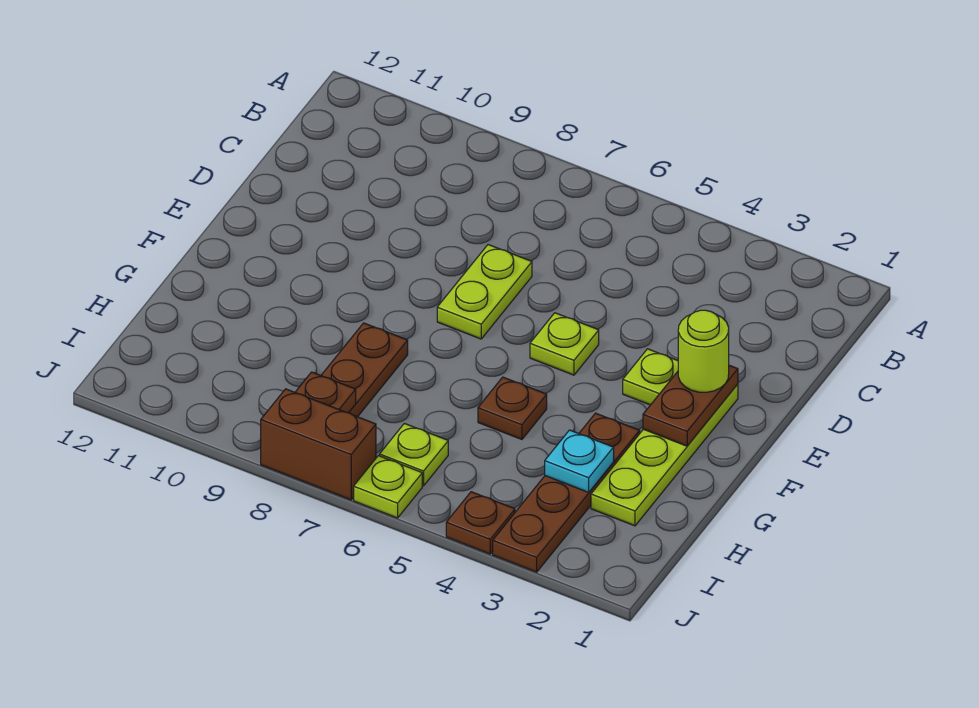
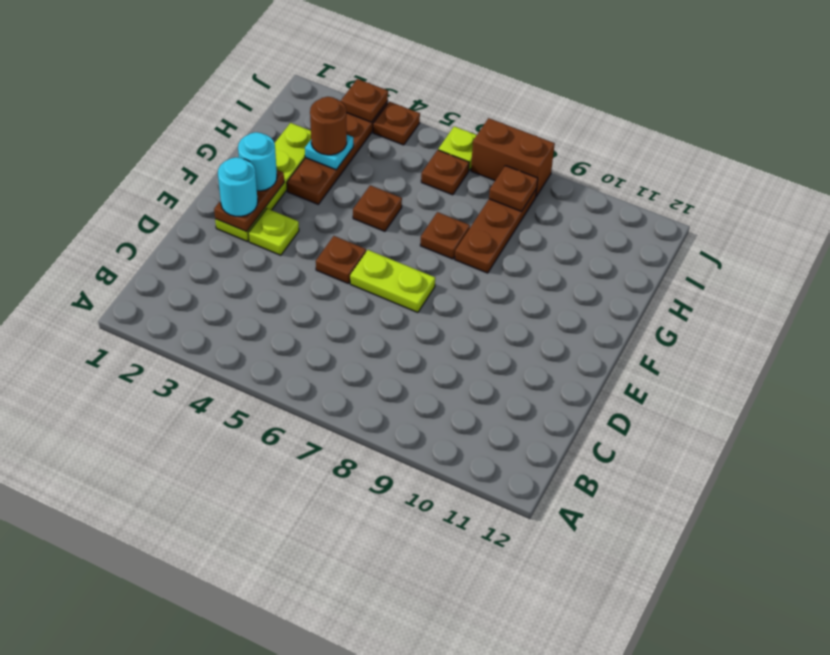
lime 1x2 plate [437,245,532,339] -> lime 1x2 plate turned to [350,250,435,313]
lime 1x1 round brick [678,310,729,392] -> cyan 1x1 round brick [218,157,258,216]
lime 1x1 plate [530,313,599,375] -> brown 1x1 plate [316,236,366,284]
none -> cyan 1x1 round brick [238,132,277,191]
none -> brown 1x1 plate [420,212,470,259]
none -> brown 1x1 round brick [310,97,347,155]
lime 1x1 plate [380,423,448,486] -> brown 1x1 plate [421,150,469,195]
none -> brown 1x1 plate [341,79,388,122]

